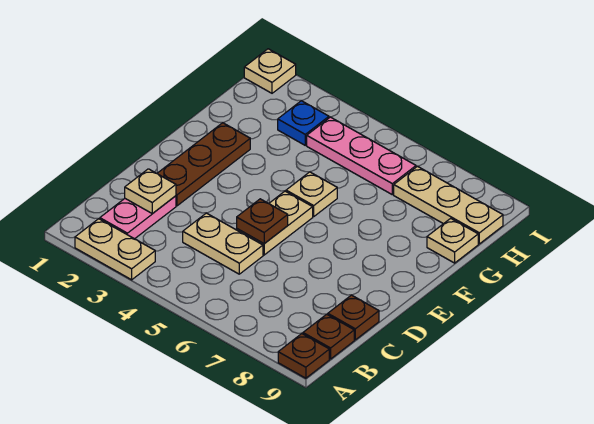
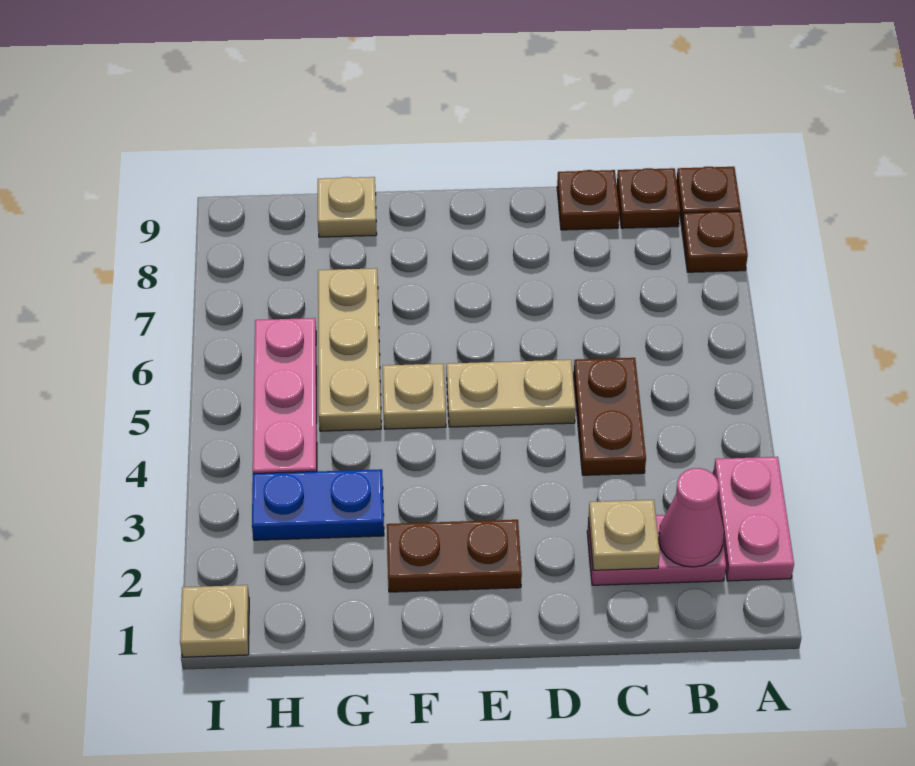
tan 1x2 plate [75,219,155,280] -> pink 1x2 plate [713,457,794,581]
none -> pink 1x1 cone [659,468,724,567]
tan 1x2 plate [183,213,263,274] -> brown 1x2 plate [574,358,646,475]
brown 1x3 plate [157,123,250,206] -> brown 1x2 plate [387,520,522,592]
brown 1x1 plate [237,199,288,244] -> brown 1x1 plate moved to [682,211,748,272]
blue 1x1 plate [278,101,329,145] -> blue 1x2 plate [252,469,384,540]
tan 1x3 plate [394,166,503,244] -> tan 1x3 plate moved to [318,268,381,431]

